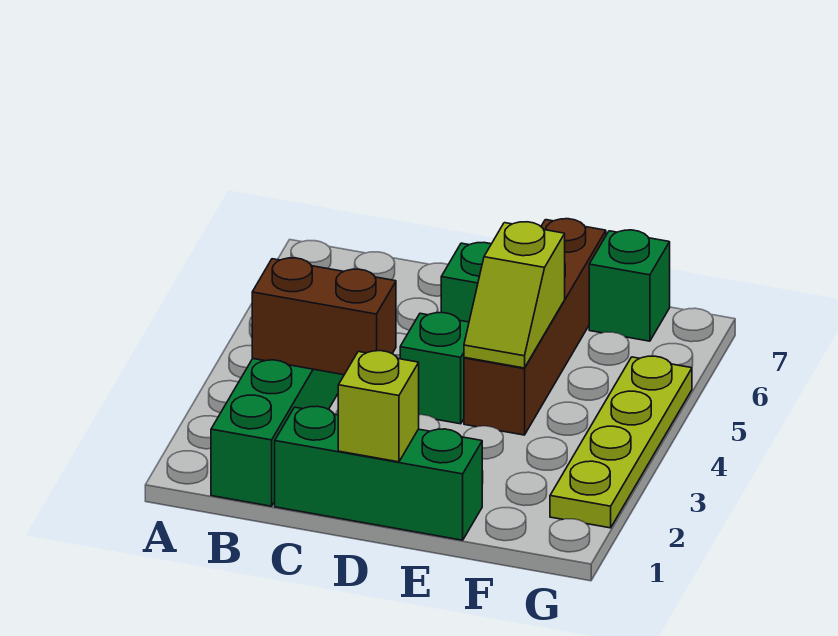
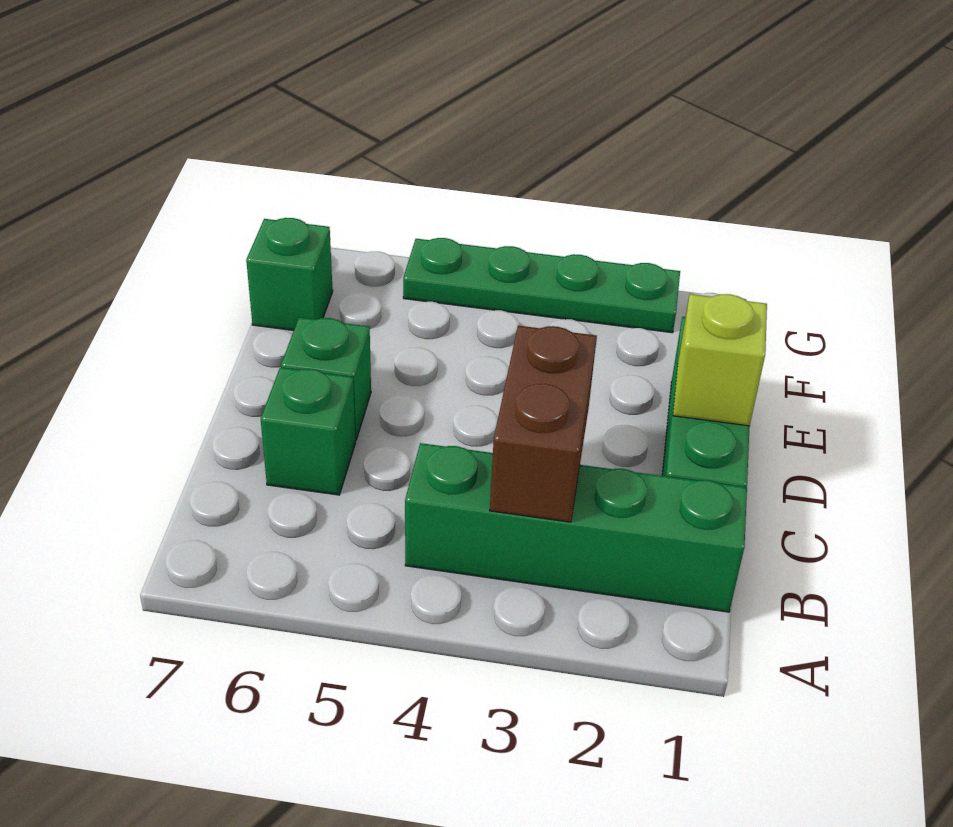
green 1x1 brick [400,313,469,424] -> green 1x1 brick moved to [261,367,355,495]
brown 1x4 brick [464,219,606,435] -> none
lime 1x2 slope [464,222,565,368] -> none
lime 1x4 plate [550,356,692,528] -> green 1x4 plate [403,238,680,333]

